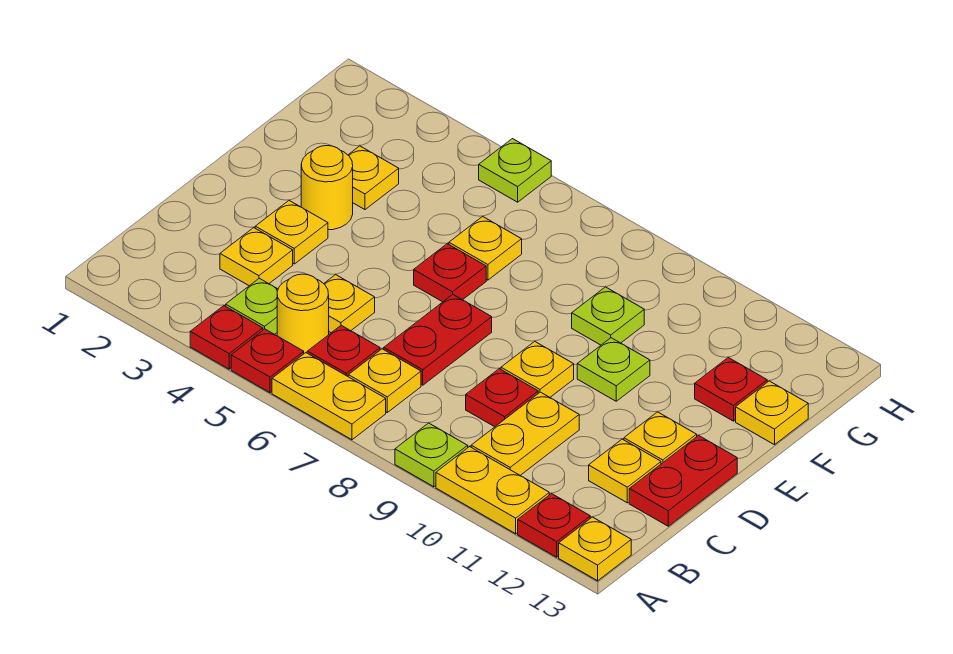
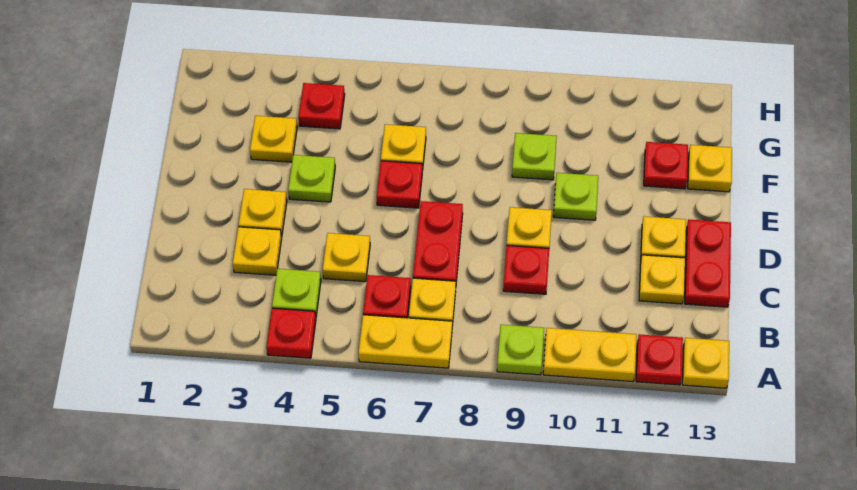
red 1x1 plate [231,329,304,393] -> red 1x1 plate moved to [299,83,345,129]
yellow 1x1 round brick [277,274,329,353] -> none
yellow 1x2 plate [471,392,579,475] -> none
yellow 1x1 round brick [301,146,353,230] -> none
lime 1x1 plate [479,139,551,202] -> lime 1x1 plate moved to [288,155,335,202]

